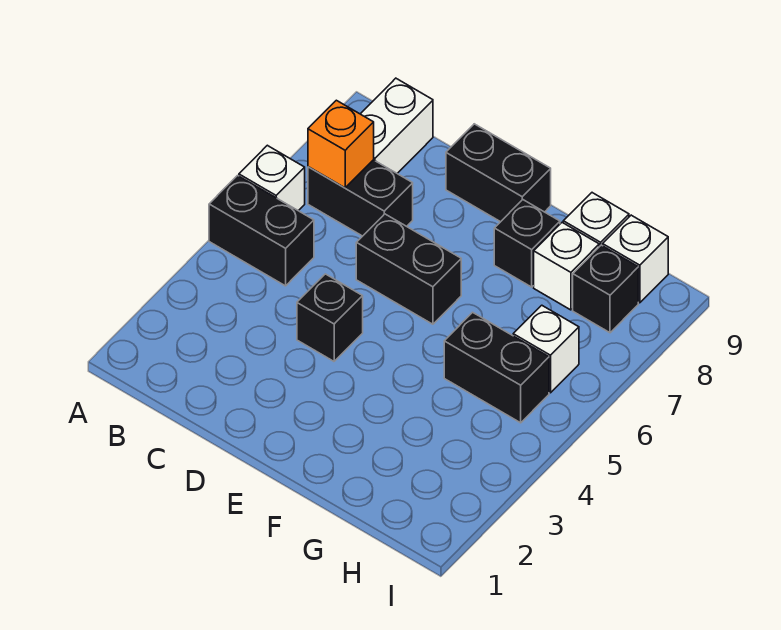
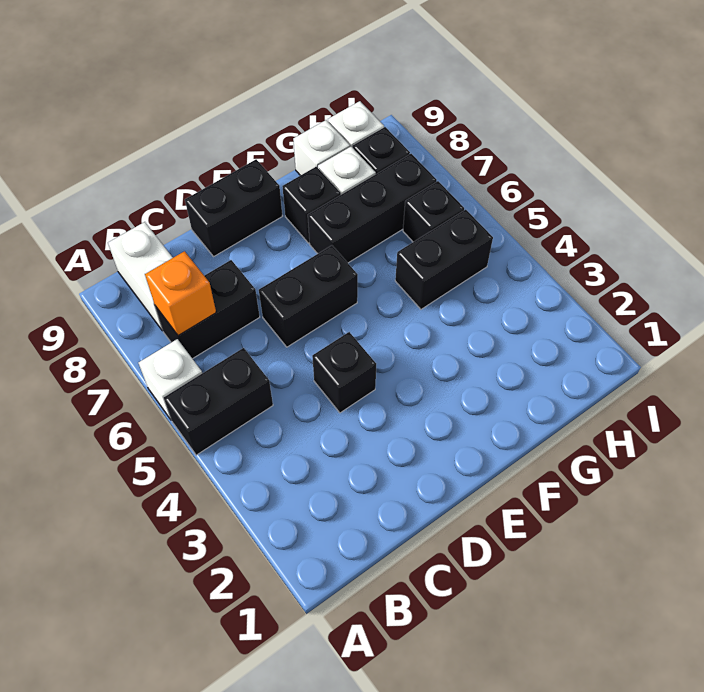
none -> black 1x3 brick [308,154,437,263]
white 1x1 brick [513,305,579,393] -> black 1x1 brick [403,181,464,242]

